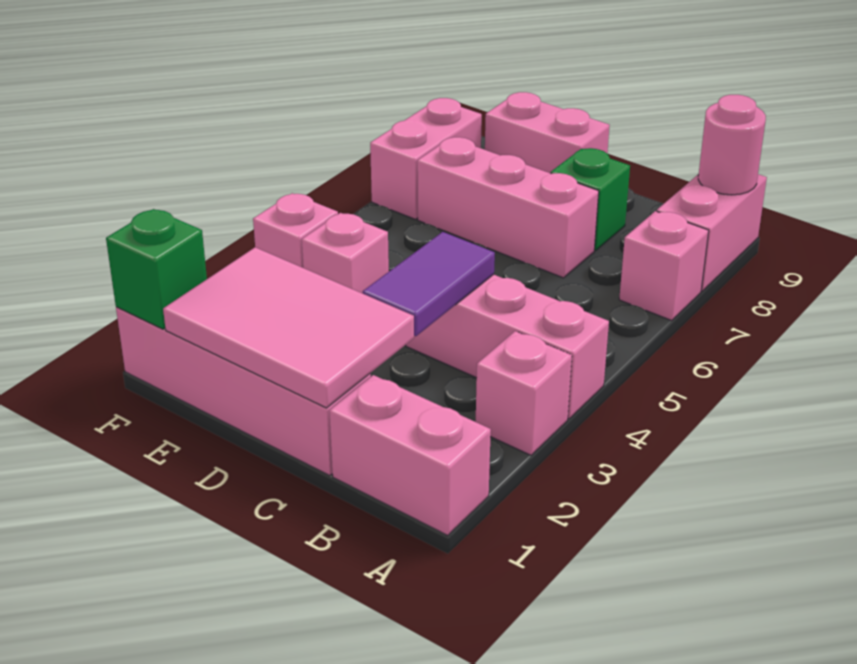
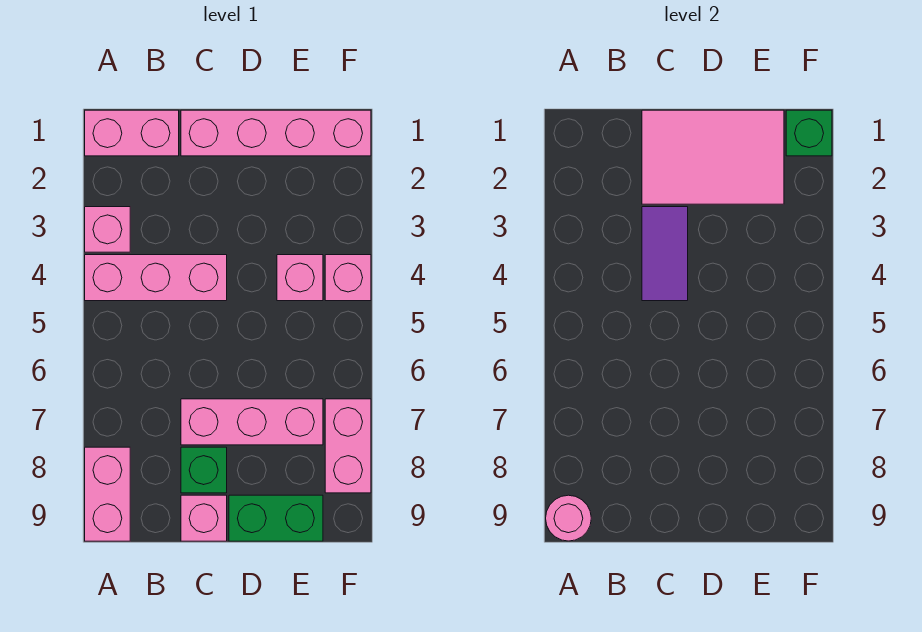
pink 1x1 brick [619,211,709,320] -> pink 1x1 brick moved to [181,495,227,541]
pink 1x2 brick [485,92,610,173] -> green 1x2 brick [229,495,323,541]

